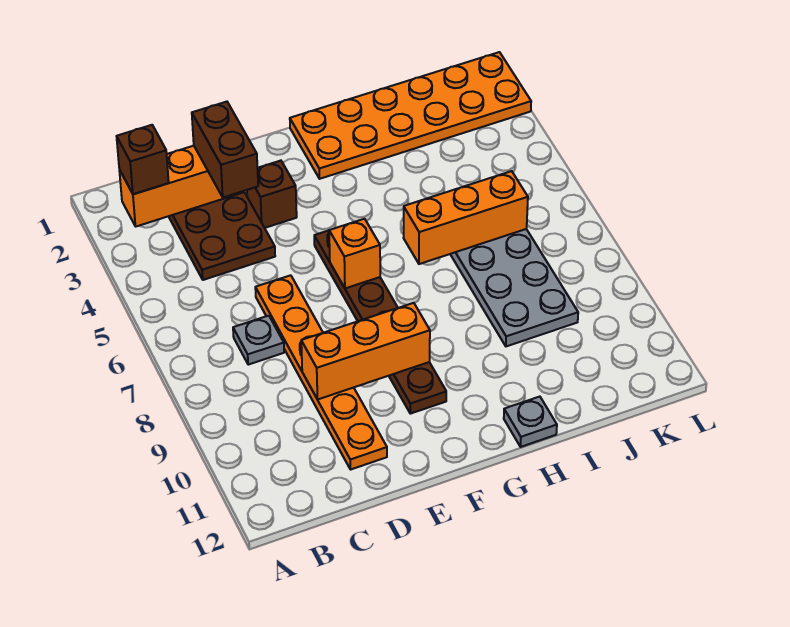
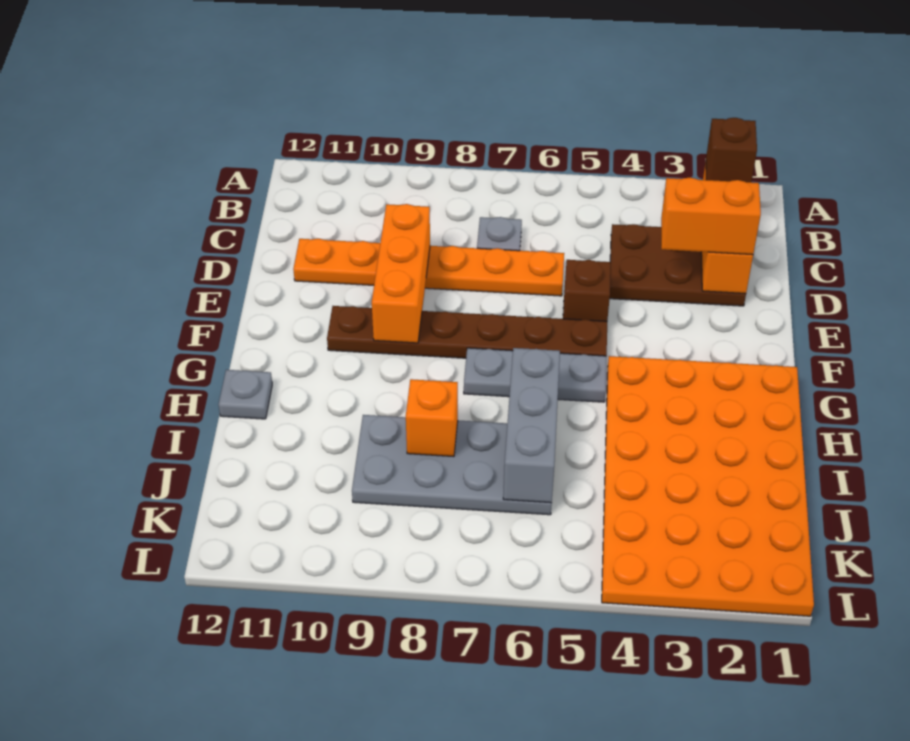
brown 1x2 brick [192,102,258,197] -> orange 1x2 brick [661,177,761,255]
brown 1x1 brick [247,161,297,228] -> brown 1x1 brick moved to [563,260,611,321]
orange 1x1 brick [329,219,380,288] -> orange 1x1 brick moved to [406,379,458,457]
orange 2x6 plate [290,52,531,179] -> orange 4x6 plate [602,356,814,616]
none -> grey 1x3 plate [464,348,607,402]
orange 1x3 brick [404,171,528,264] -> grey 1x3 brick [503,348,560,503]

